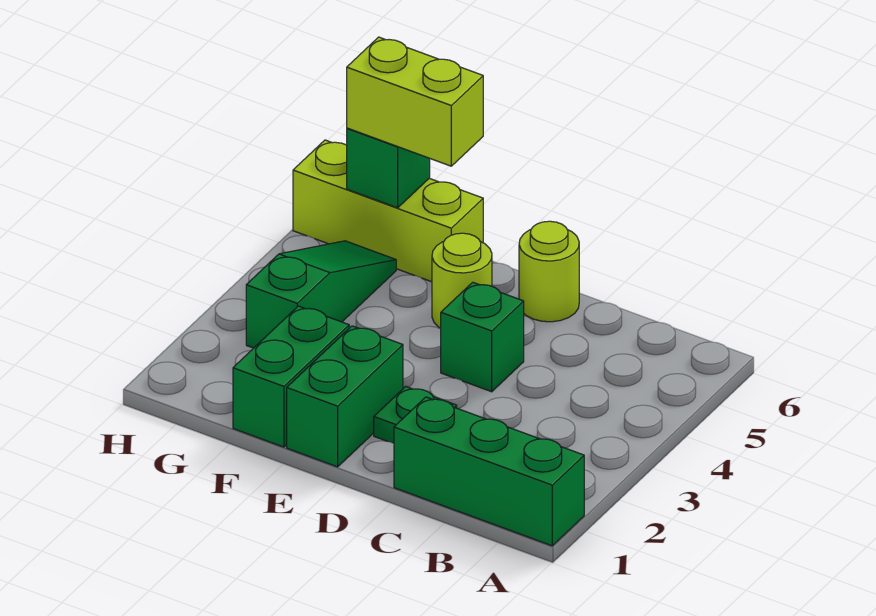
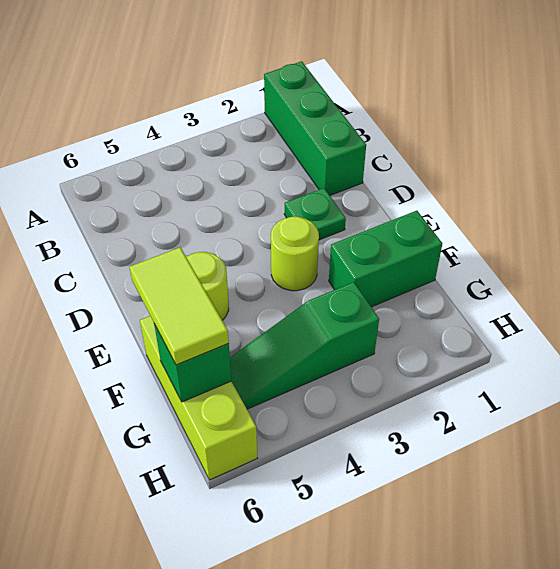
green 1x1 brick [441,282,524,392] -> none
lime 1x1 round brick [519,221,579,322] -> lime 1x1 round brick moved to [271,217,319,291]
green 1x2 brick [287,326,403,467] -> none
lime 1x2 brick [347,37,483,166] -> lime 1x2 tile [130,247,229,365]

